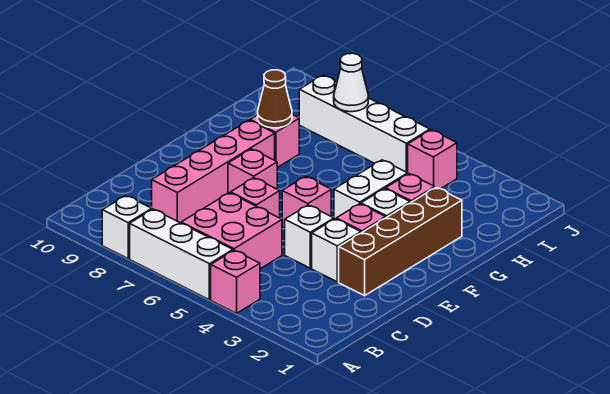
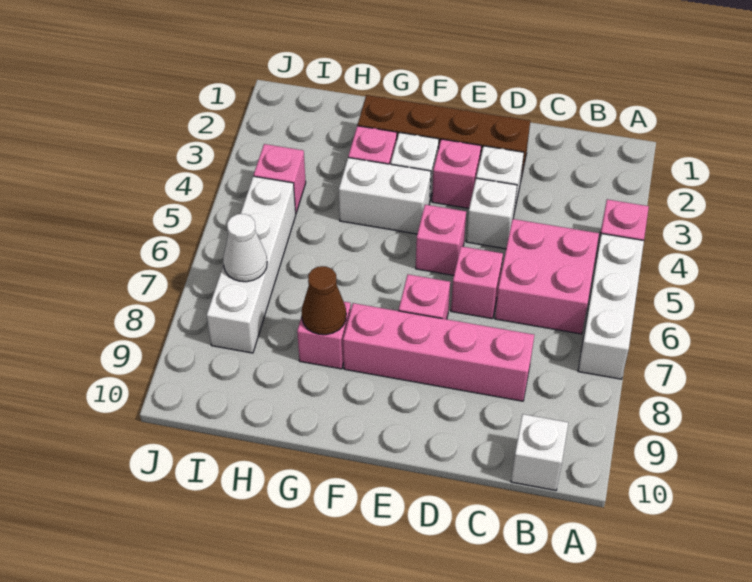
white 1x1 brick [102,196,152,259] -> white 1x1 brick moved to [511,414,568,490]

